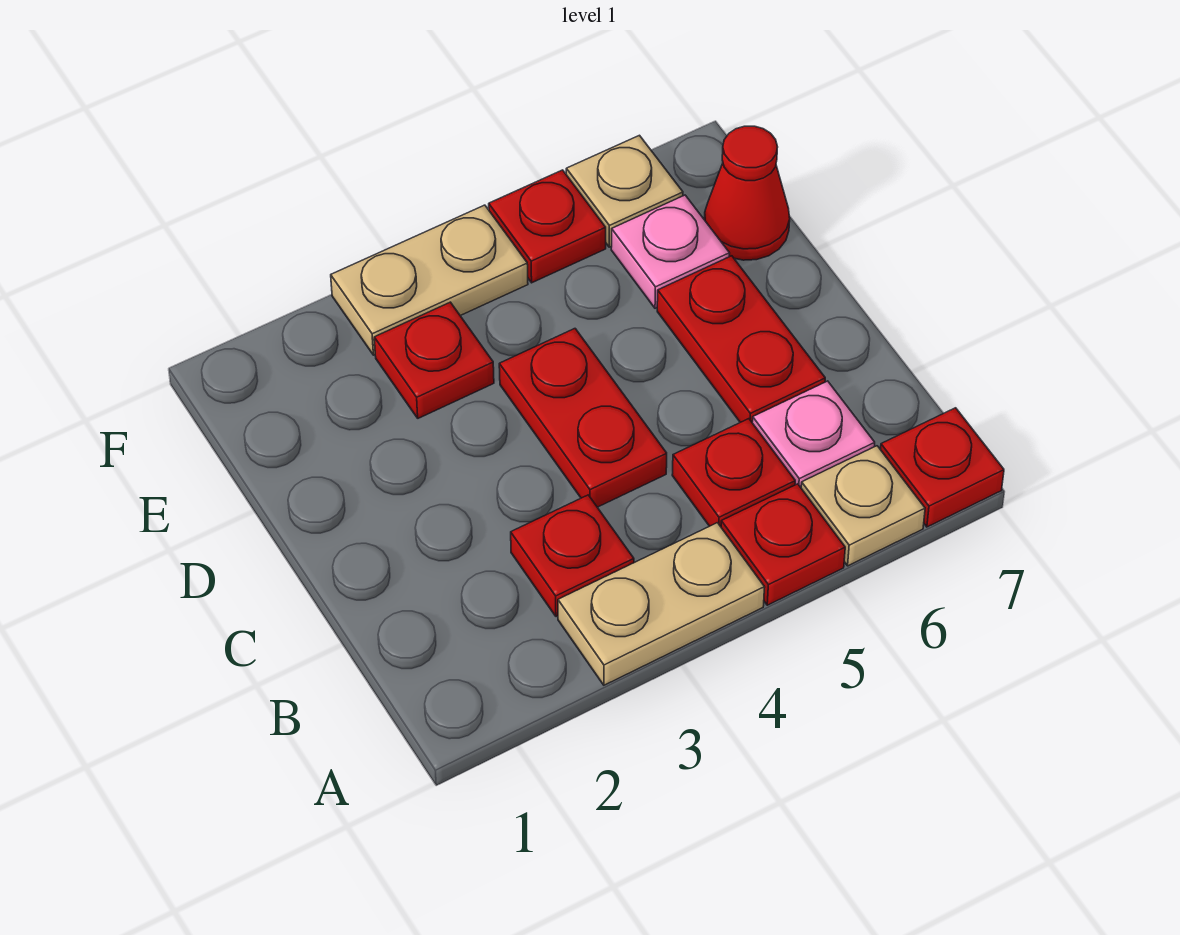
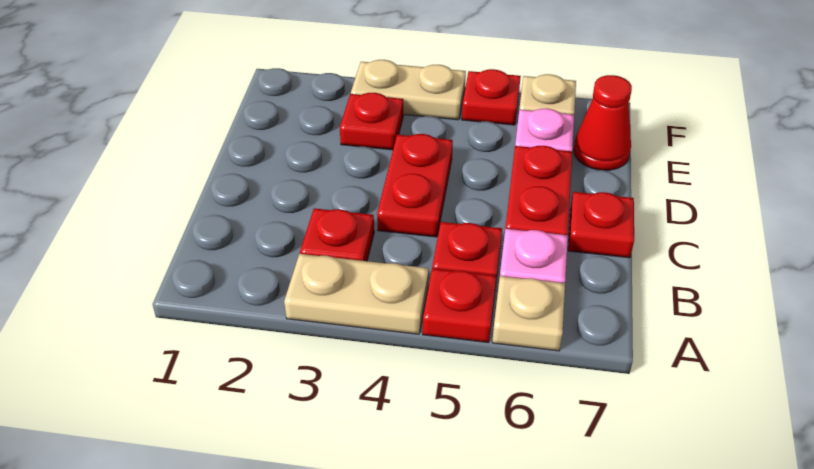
red 1x1 plate [881,408,1004,527] -> red 1x1 plate moved to [568,192,634,258]

